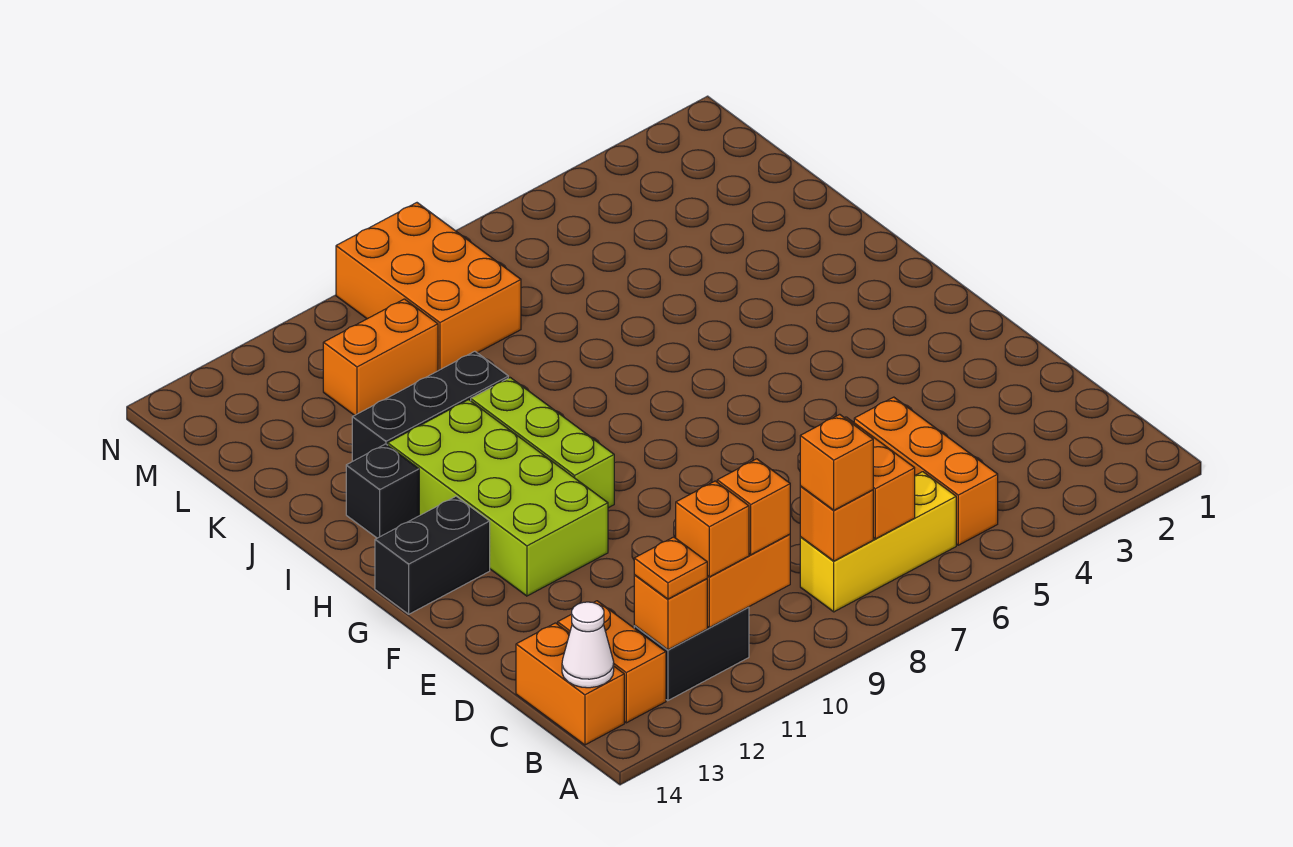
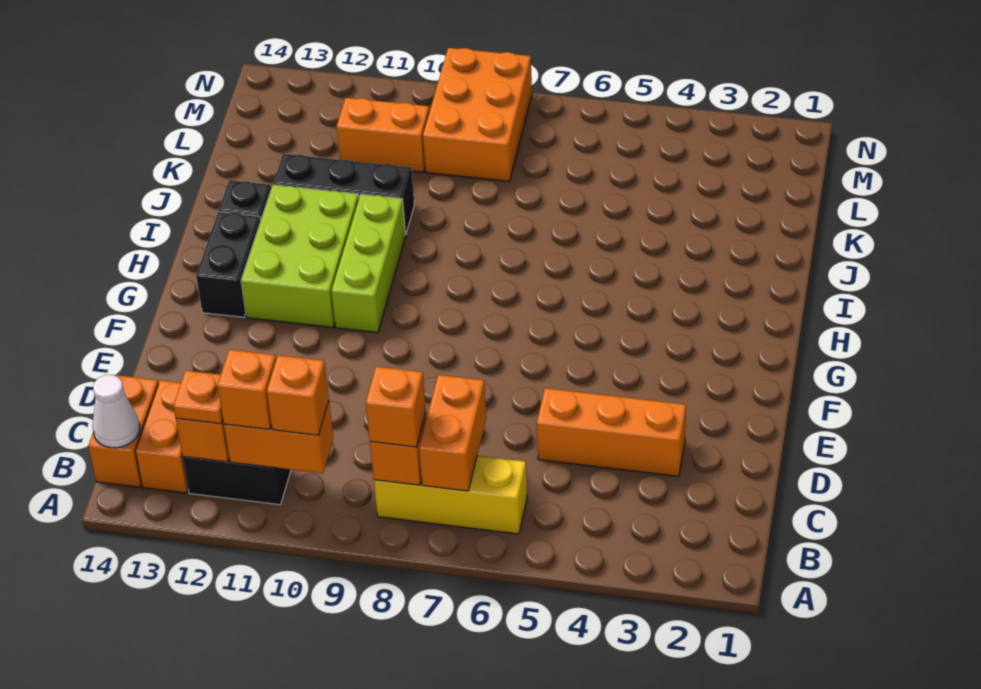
orange 1x3 brick [854,397,998,545] -> orange 1x3 brick turned to [537,388,686,476]
lime 2x4 brick [388,400,608,596] -> lime 2x3 brick [241,185,359,327]
black 1x2 brick [375,496,490,614] -> black 1x2 brick turned to [196,212,261,317]

